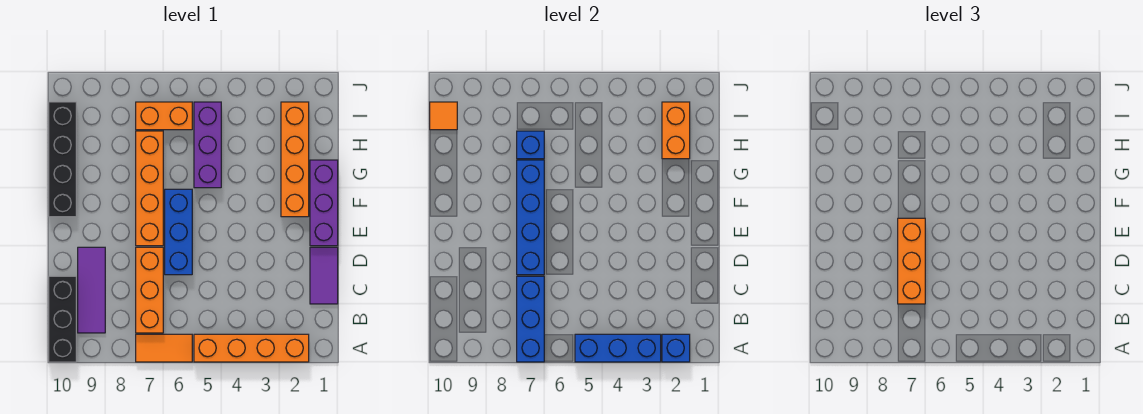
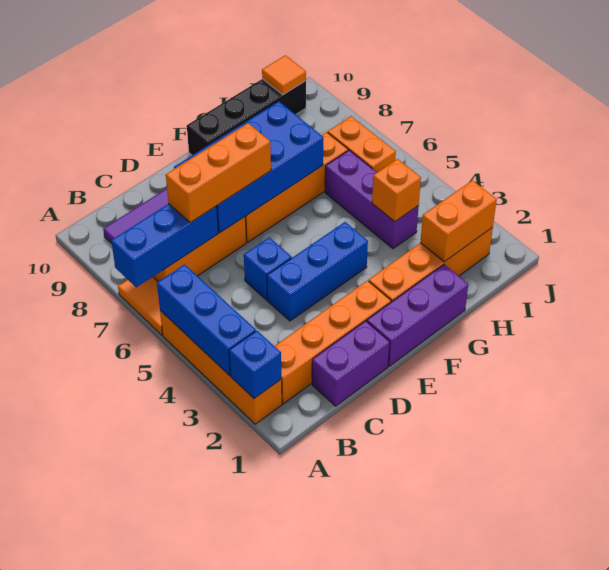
black 1x3 brick [49,276,76,362] -> none
none -> orange 1x4 brick [275,280,391,404]
purple 1x2 tile [310,247,338,304] -> purple 1x2 brick [312,321,390,406]
blue 1x3 brick [165,189,192,275] -> blue 1x3 brick moved to [267,222,368,321]
blue 1x4 brick [517,160,544,275] -> blue 2x4 brick [174,101,323,233]
purple 1x3 brick [194,102,221,188] -> purple 1x3 brick turned to [325,150,419,249]
none -> orange 1x1 brick [372,159,421,222]
blue 1x1 brick [517,131,544,159] -> blue 1x1 brick moved to [244,237,292,300]

